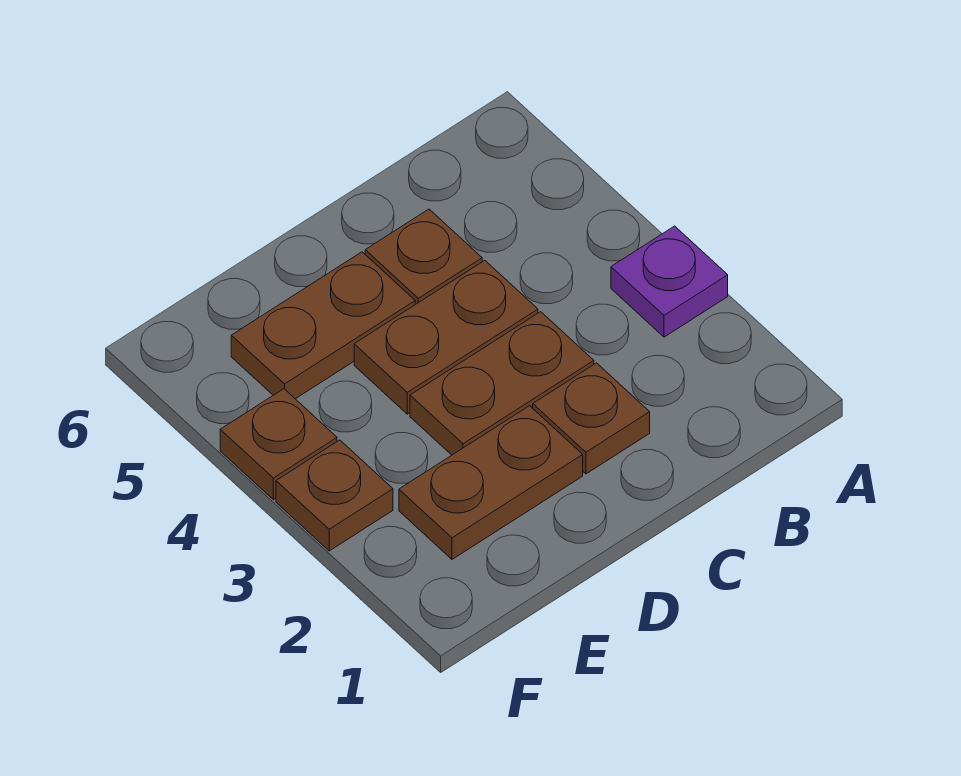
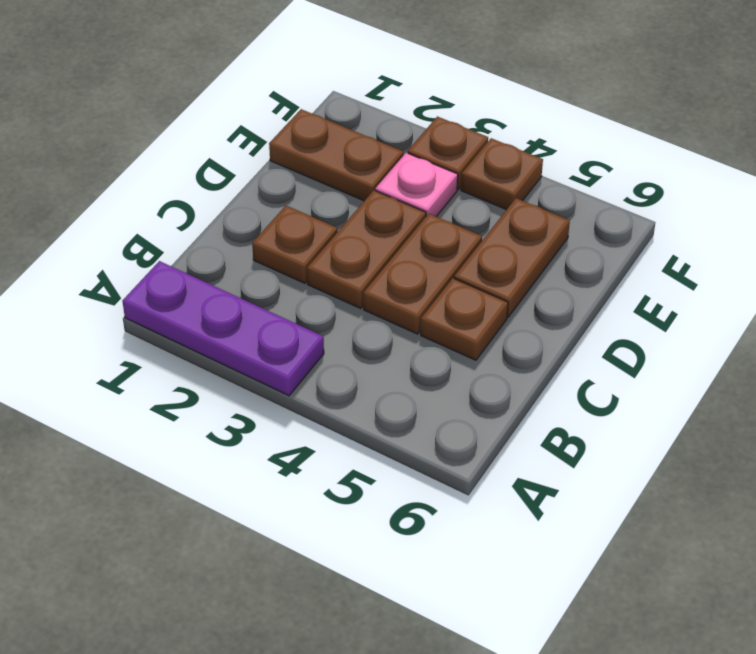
purple 1x1 plate [611,226,728,337] -> purple 1x3 plate [123,261,324,396]
brown 1x2 plate [399,406,583,559] -> brown 1x2 plate turned to [269,109,403,201]
none -> pink 1x1 plate [375,153,458,216]

